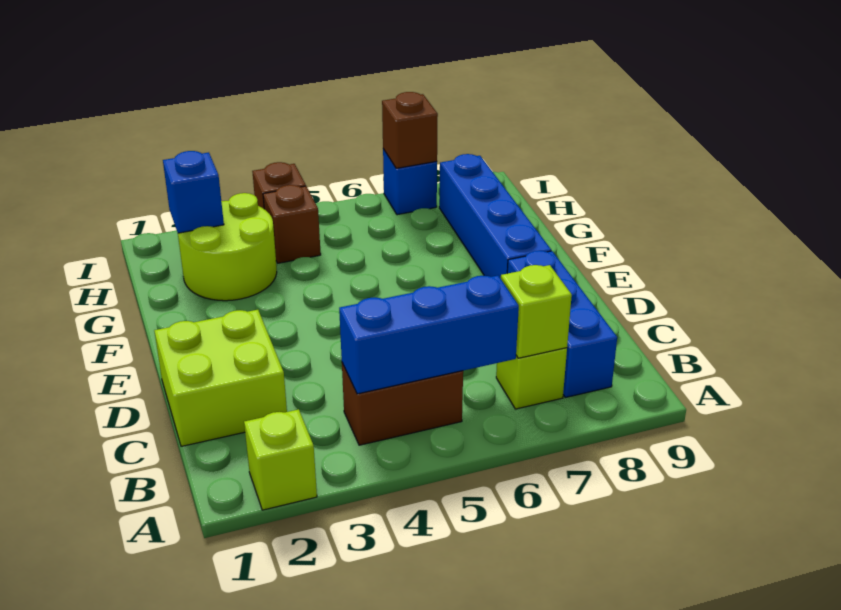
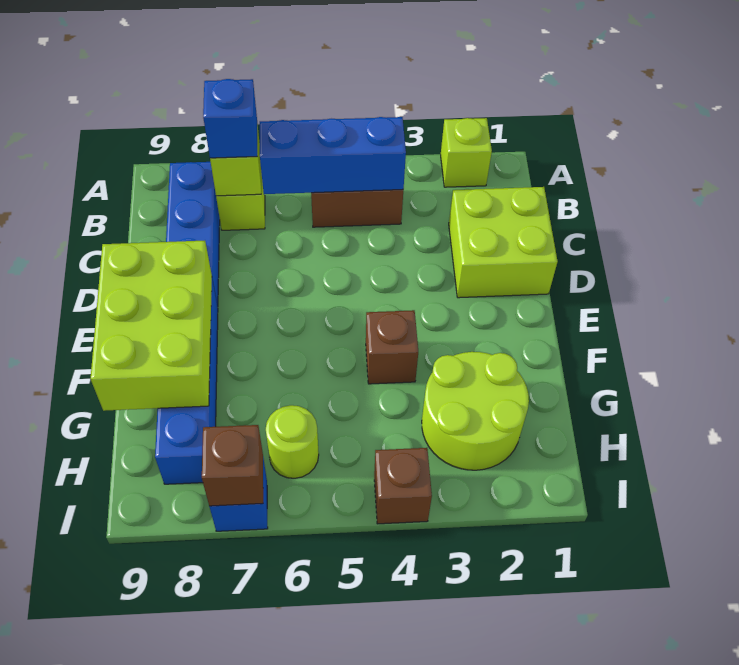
none -> lime 2x3 brick [90,241,212,411]
blue 1x1 brick [163,151,224,233] -> blue 1x1 brick moved to [203,79,257,158]
brown 1x1 brick [263,185,321,263] -> brown 1x1 brick moved to [366,310,418,384]
none -> lime 1x1 round brick [266,405,319,478]

